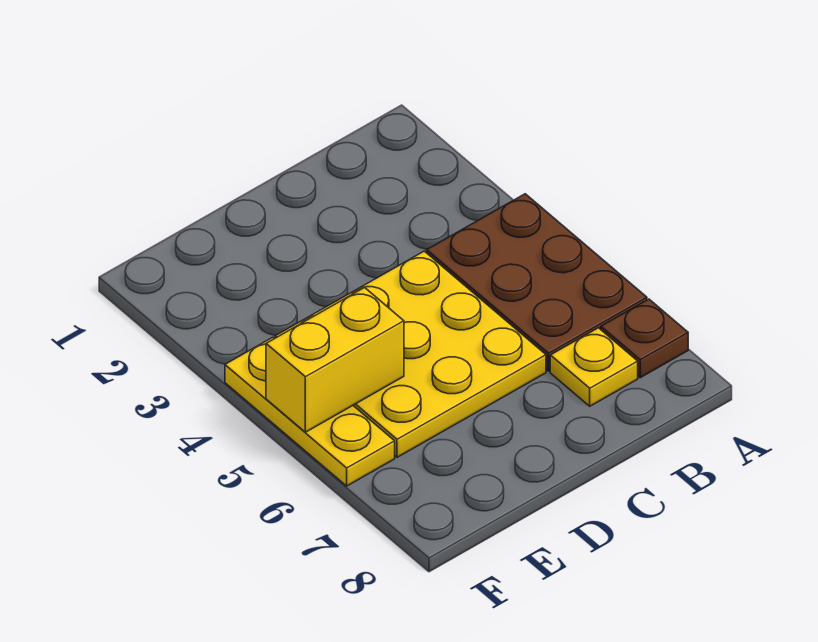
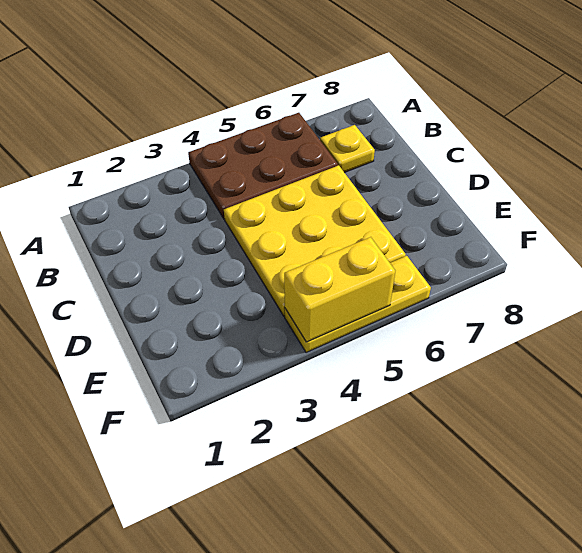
brown 1x1 plate [601,299,688,378] -> none
yellow 1x2 brick [266,287,404,432] -> yellow 1x2 brick turned to [284,237,395,342]

